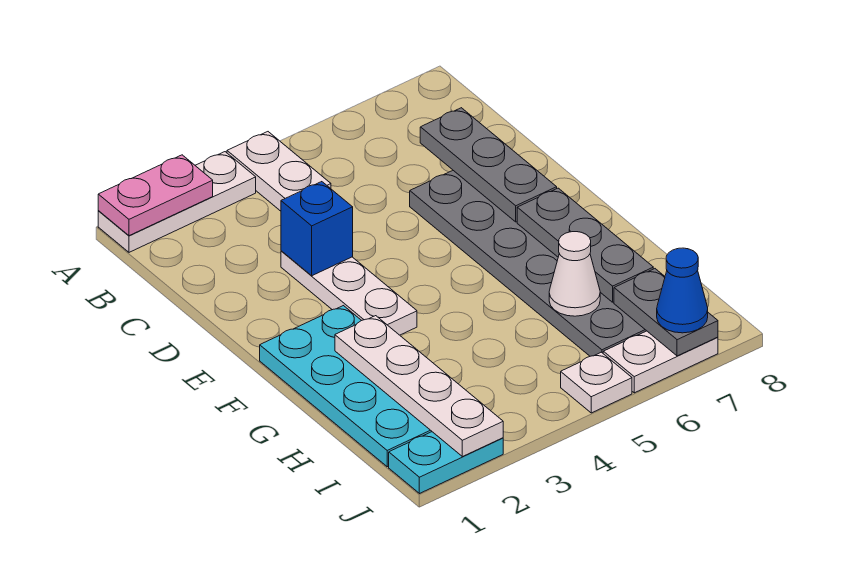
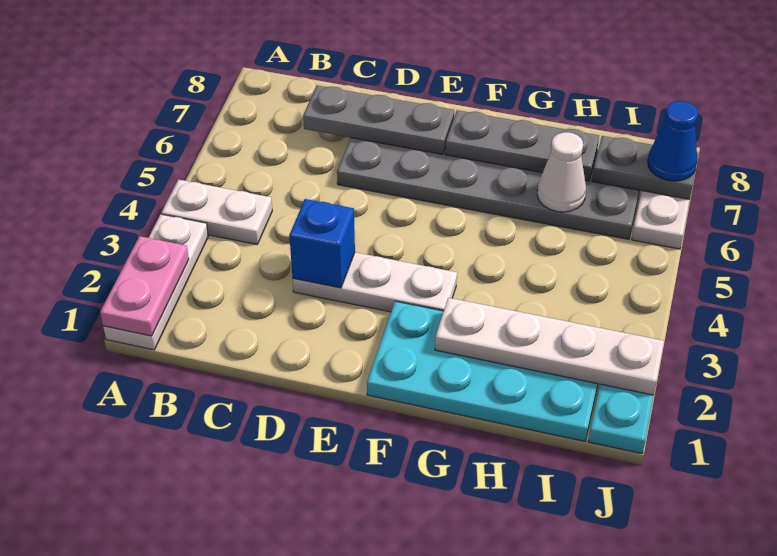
white 1x1 plate [561,352,632,413] -> none

